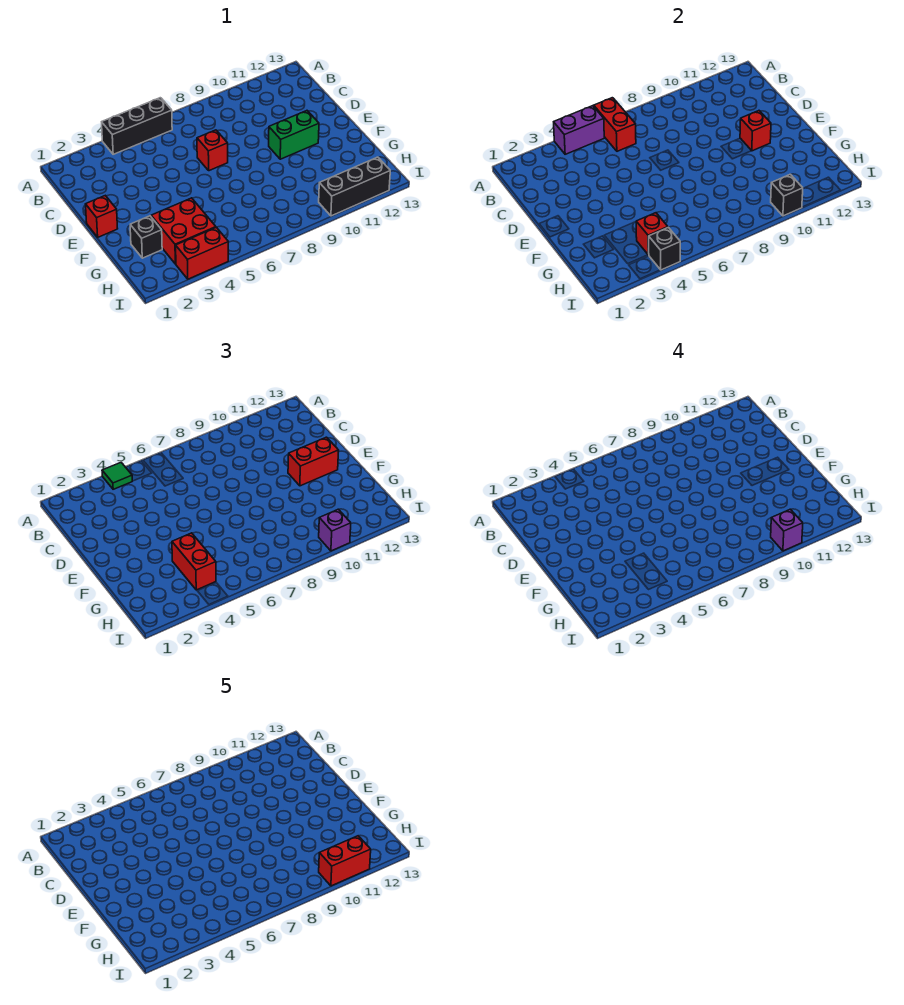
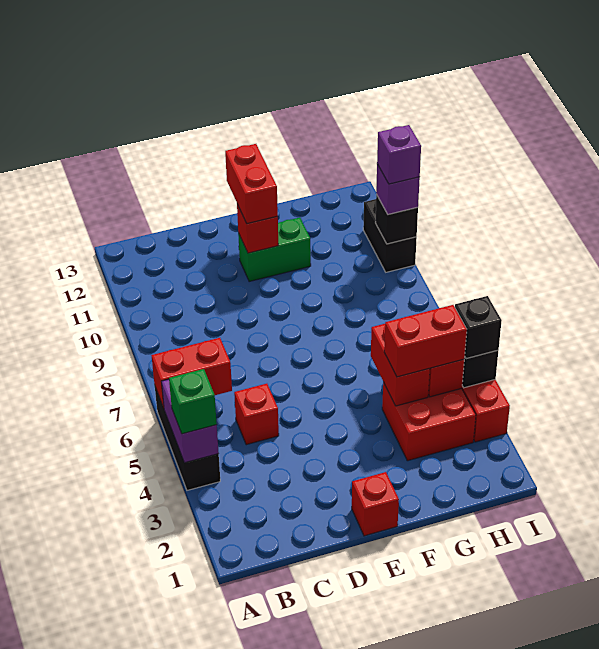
green 1x1 tile [102,463,132,489] -> green 1x1 brick [169,369,217,434]
red 1x1 brick [197,130,228,171] -> red 1x1 brick moved to [234,384,279,445]
green 1x2 brick [269,111,319,159] -> green 1x2 brick turned to [238,218,311,282]
black 1x1 brick [130,216,162,258] -> black 1x1 brick moved to [455,296,502,359]
black 1x3 brick [319,157,390,216] -> black 1x2 brick [363,199,417,272]
red 1x2 brick [319,836,371,886] -> red 1x2 brick moved to [371,324,430,406]

